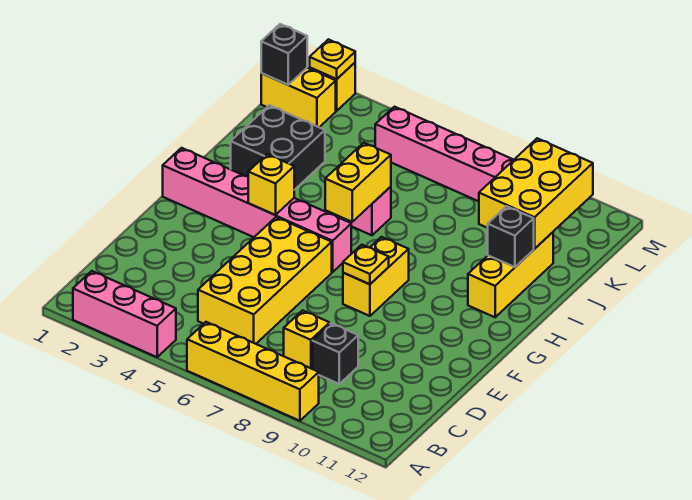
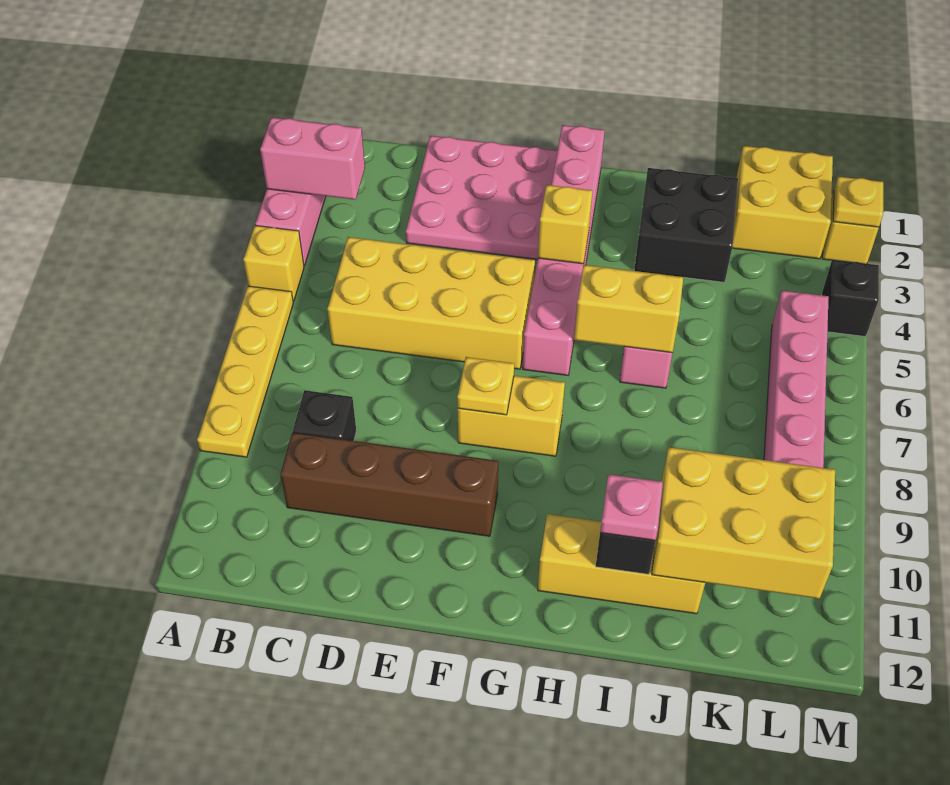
none -> pink 1x2 brick [260,117,365,200]
yellow 1x4 brick [187,322,319,421] -> yellow 1x4 plate [197,286,293,457]
yellow 1x1 brick [284,310,330,369] -> yellow 1x1 brick moved to [243,225,304,301]
none -> brown 1x4 brick [280,433,498,536]
none -> pink 3x3 plate [406,136,557,259]
none -> pink 1x1 plate [600,474,663,540]
yellow 1x2 brick [261,68,336,127] -> yellow 2x2 brick [732,146,833,259]
black 1x1 brick [261,24,307,85] -> black 1x1 brick moved to [822,260,879,337]

